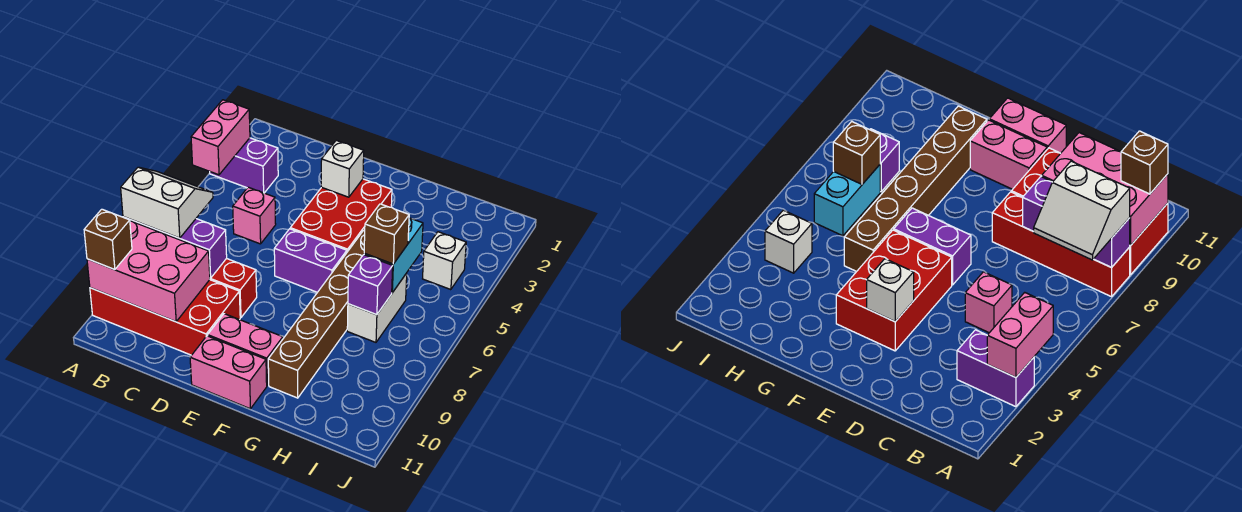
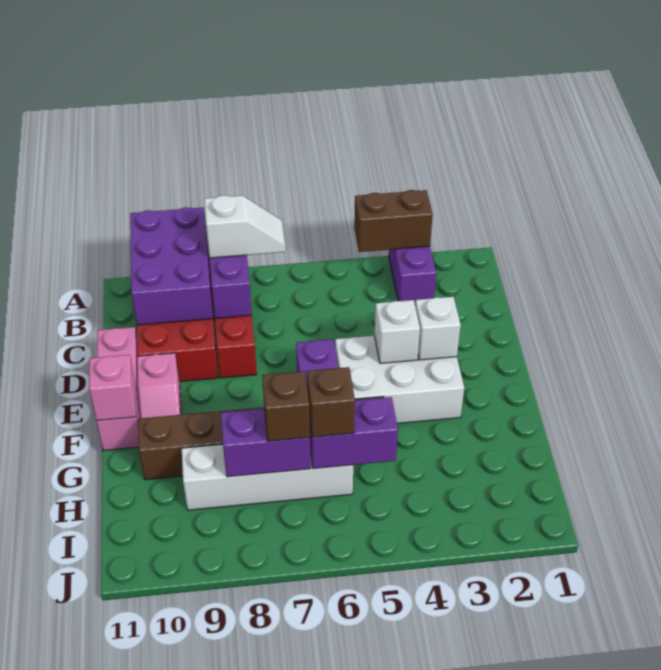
pink 1x2 brick [191,100,250,175] -> brown 1x2 brick [354,190,433,252]
white 2x2 slope [121,167,213,238] -> white 1x2 slope [204,195,286,258]
pink 2x3 brick [87,221,210,322] -> purple 2x3 brick [130,207,213,325]
brown 1x1 brick [84,209,132,270] -> brown 1x1 brick moved to [262,371,310,441]
pink 1x1 brick [233,187,276,244] -> pink 1x1 brick moved to [89,355,136,421]
red 2x3 brick [290,179,392,252] -> white 2x3 brick [335,336,464,423]
pink 1x2 brick [208,314,283,386] -> pink 1x2 slope [137,353,181,418]
pink 1x2 brick [190,336,267,409] -> pink 1x3 brick [96,327,141,451]
cyan 1x2 brick [364,218,423,293] -> purple 1x2 brick [310,397,398,469]
white 1x2 brick [347,273,407,342] -> white 1x4 brick [182,444,353,510]
purple 1x1 brick [348,255,393,315] -> purple 1x2 brick [221,409,311,477]
white 1x1 brick [423,232,466,290] -> white 1x1 brick moved to [374,300,420,363]

